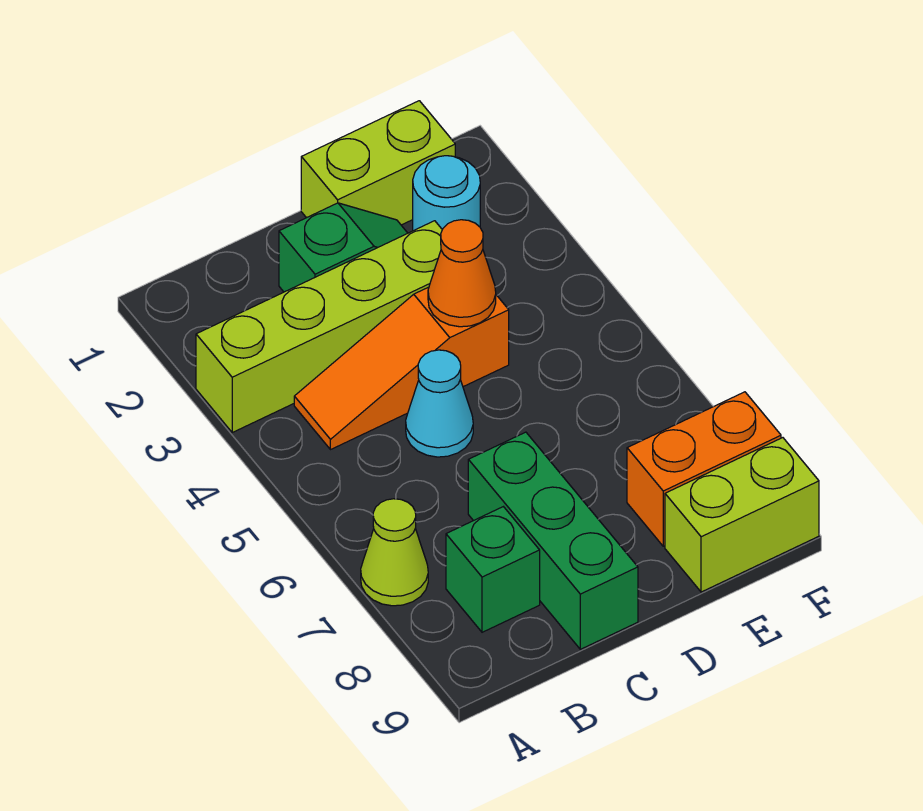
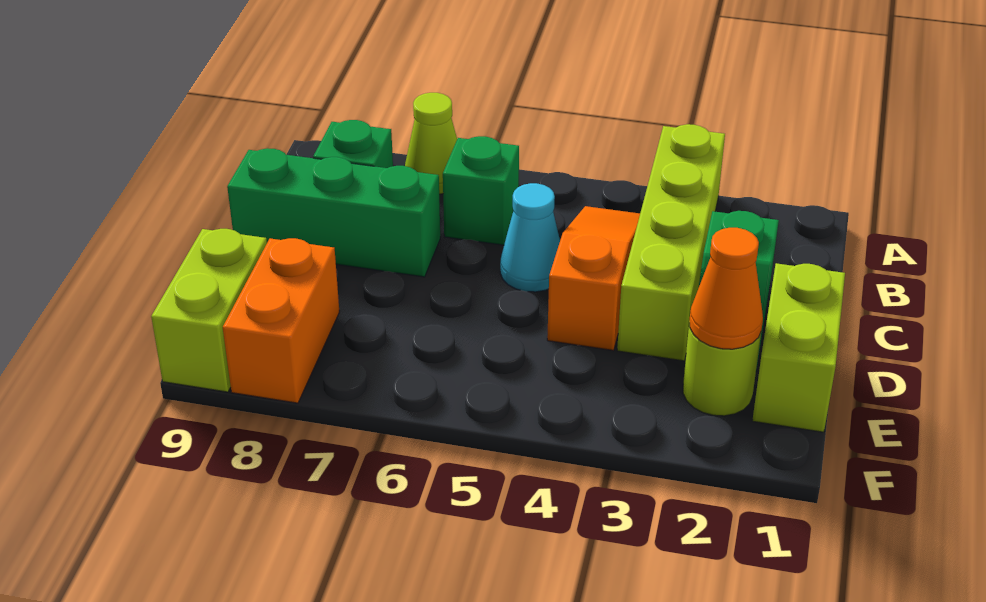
none -> green 1x1 brick [443,136,519,245]
orange 1x1 cone [428,220,496,327] -> orange 1x1 cone moved to [690,228,763,349]
cyan 1x1 round brick [413,156,480,231] -> lime 1x1 round brick [683,321,761,416]

